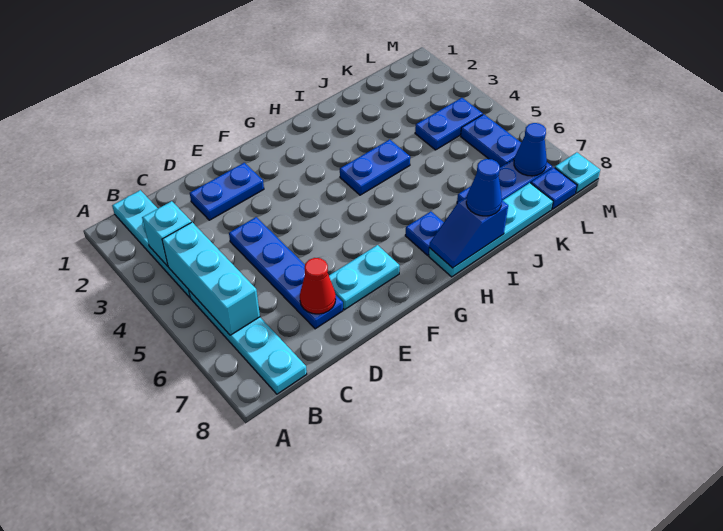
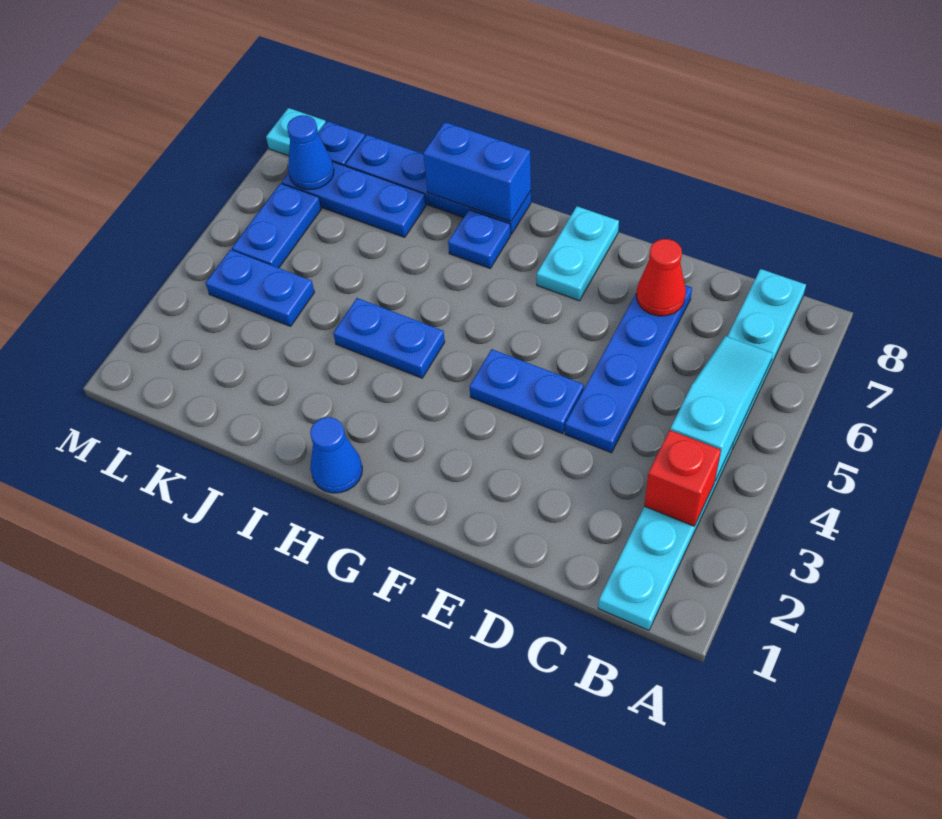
cyan 1x1 brick [142,201,191,266] -> red 1x1 brick [644,430,721,526]
cyan 1x3 brick [162,222,260,335] -> cyan 1x3 slope [670,336,773,480]
blue 1x2 plate [190,163,264,220] -> blue 1x2 plate moved to [469,349,584,433]
cyan 1x2 plate [329,245,400,310] -> cyan 1x2 plate turned to [537,206,619,301]
cyan 1x4 plate [429,183,553,277] -> blue 1x4 plate [345,135,531,234]
blue 1x2 slope [429,197,508,268] -> blue 1x2 brick [423,122,531,222]
blue 1x1 cone [466,159,502,216] -> blue 1x1 cone moved to [310,417,362,493]

